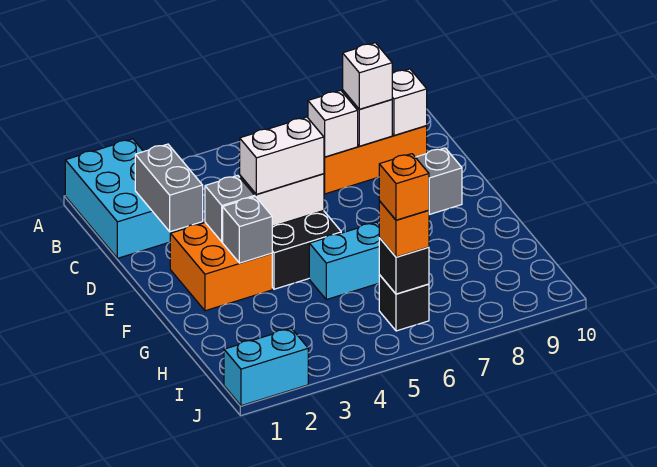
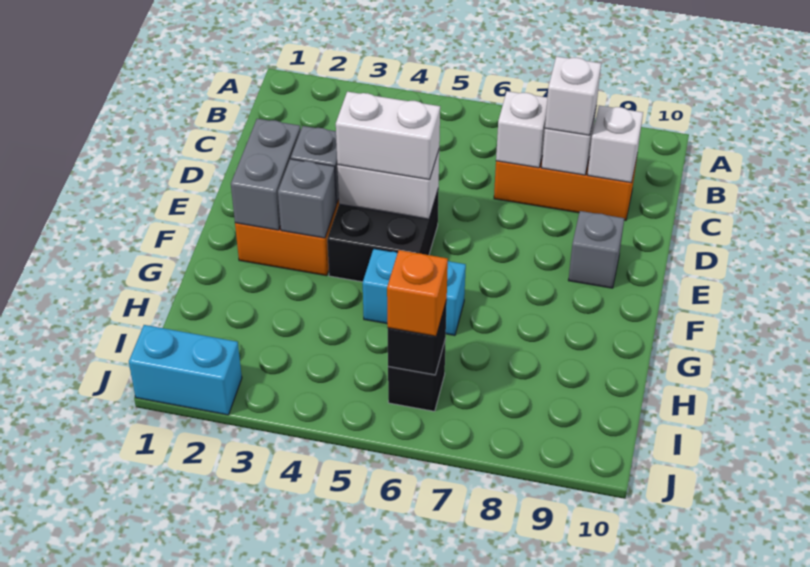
cyan 2x3 brick [65,139,185,258] -> none
grey 1x2 brick [135,144,203,232] -> grey 1x2 brick moved to [231,119,301,230]
orange 1x1 brick [379,154,429,220] -> none

